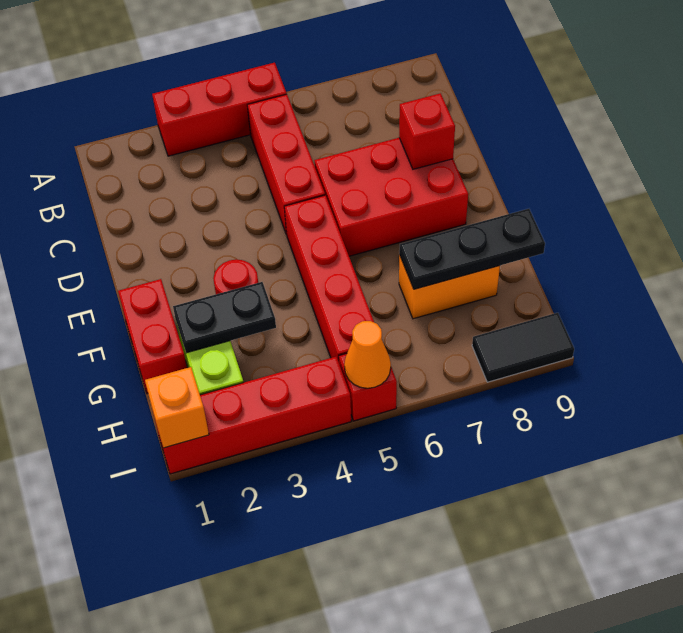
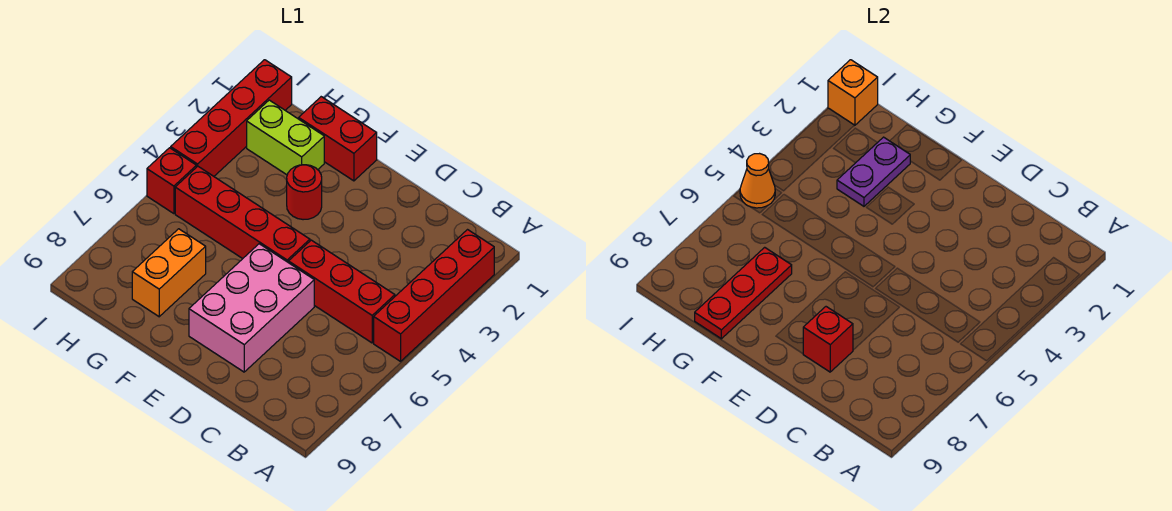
red 1x3 brick [152,63,287,156] -> red 1x4 brick [374,230,494,361]
red 2x3 brick [315,138,468,256] -> pink 2x3 brick [189,244,314,372]
black 1x2 plate [173,282,276,353] -> purple 1x2 plate [837,137,910,206]
black 1x3 plate [399,209,545,289] -> red 1x3 plate [695,247,792,339]
black 1x2 tile [472,313,574,382] -> none

